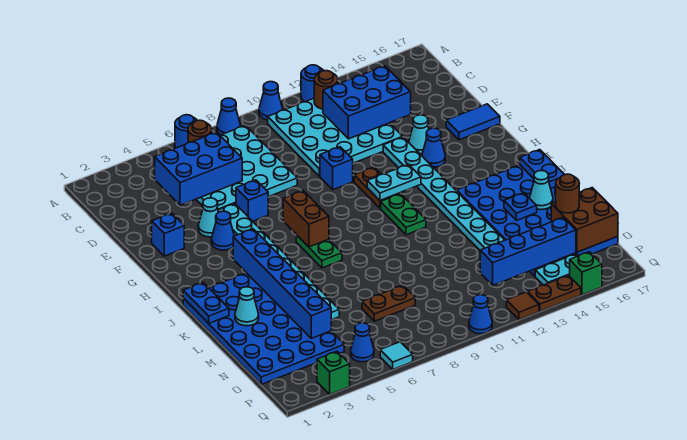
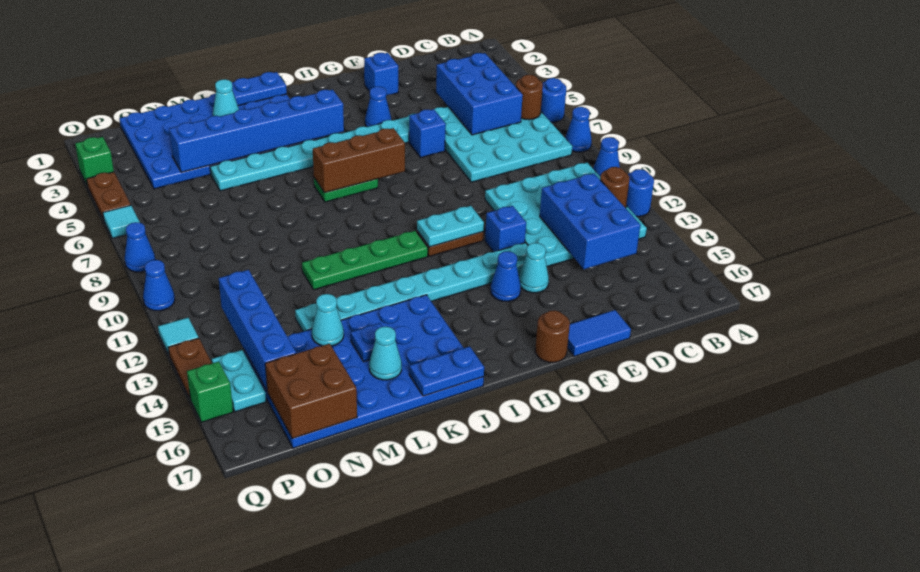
cyan 1x1 cone [198,198,218,237] -> cyan 1x1 cone moved to [312,294,344,346]
blue 1x1 brick [320,147,353,190] -> blue 1x1 brick moved to [485,206,526,252]
blue 1x2 tile [446,104,500,140] -> blue 1x2 tile turned to [567,310,631,356]
brown 1x2 brick [283,191,329,247] -> brown 1x3 brick [313,128,405,193]
cyan 1x2 plate [367,164,421,200] -> cyan 1x2 plate turned to [417,206,484,247]
green 1x2 plate [381,194,426,235] -> green 1x4 plate [302,231,428,290]
brown 1x2 plate [362,285,415,321] -> brown 1x2 plate moved to [87,172,131,220]
brown 1x1 round brick [556,174,579,213] -> brown 1x1 round brick moved to [535,310,570,362]
blue 1x1 cone [351,323,374,362] -> blue 1x1 cone moved to [125,222,155,272]
brown 1x1 tile [506,292,539,320] -> cyan 1x1 tile [158,318,199,354]

